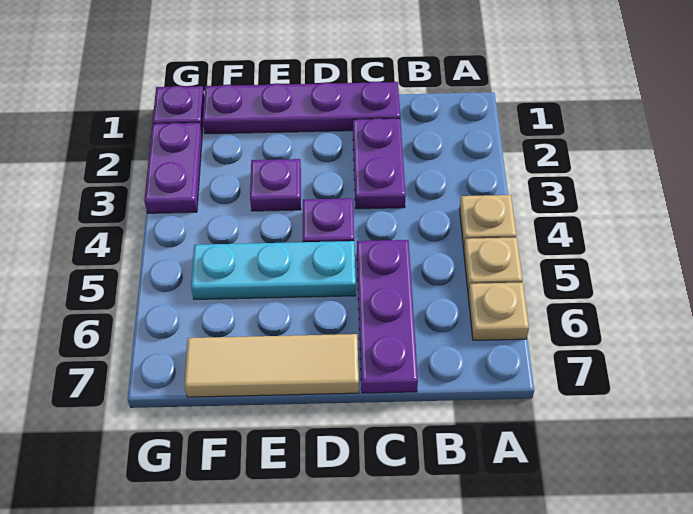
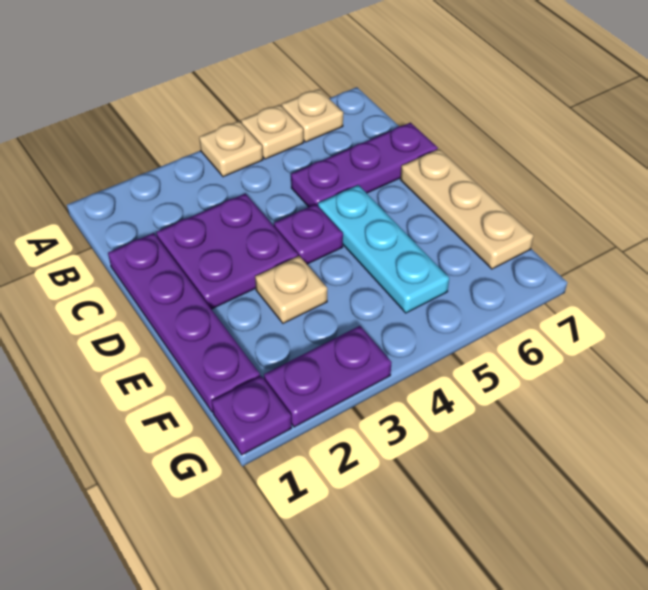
purple 1x2 plate [353,118,406,209] -> purple 2x2 plate [156,194,298,309]
tan 1x3 tile [184,334,359,397] -> tan 1x3 plate [400,149,534,269]
purple 1x1 plate [250,159,301,211] -> tan 1x1 plate [255,256,327,323]

